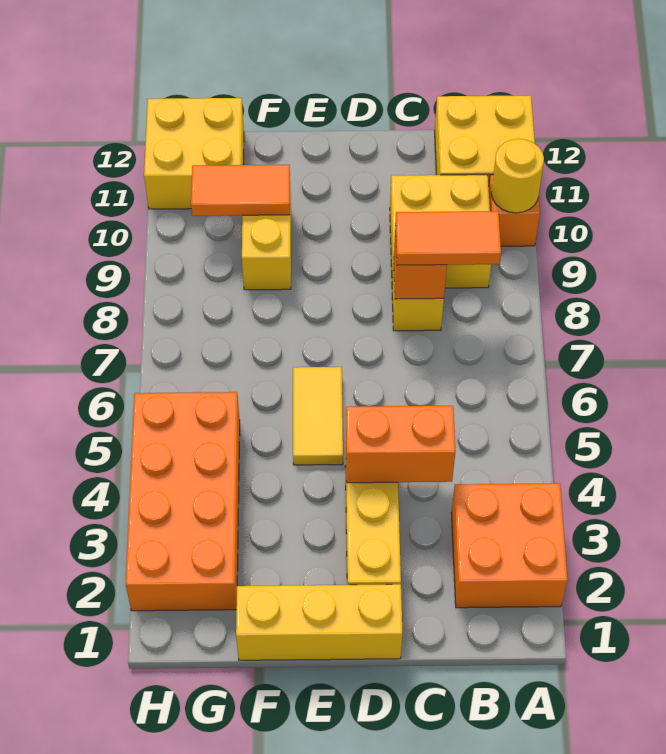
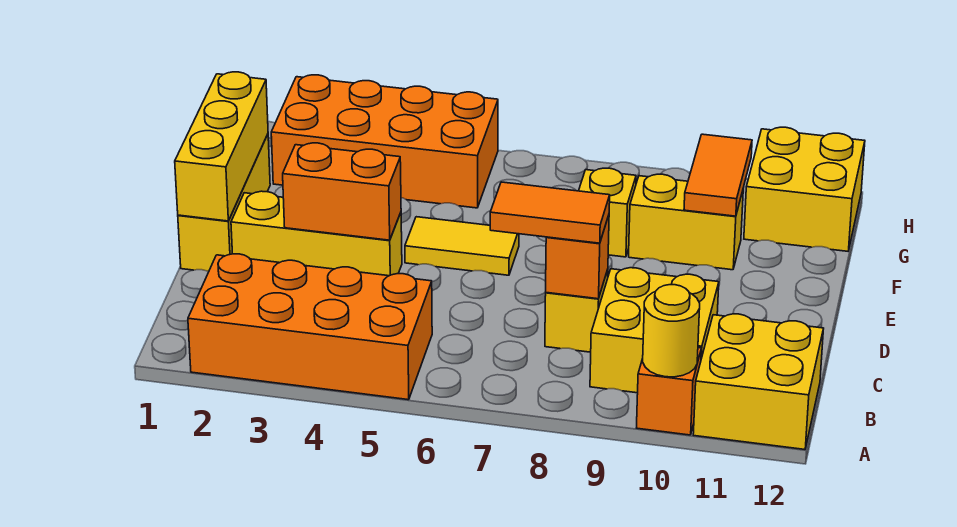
orange 2x2 brick [451,483,568,608] -> orange 2x4 brick [188,254,432,400]
orange 1x2 tile [395,211,501,265] -> orange 1x2 tile turned to [490,182,610,243]
orange 1x2 brick [346,406,456,483] -> orange 1x2 brick turned to [283,143,401,240]
none -> yellow 1x3 brick [175,72,268,221]
none -> yellow 1x1 brick [579,168,636,257]

